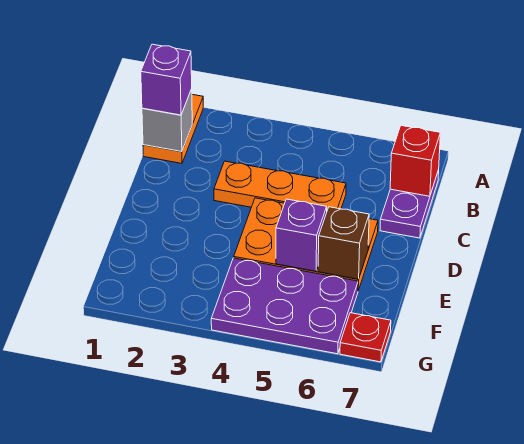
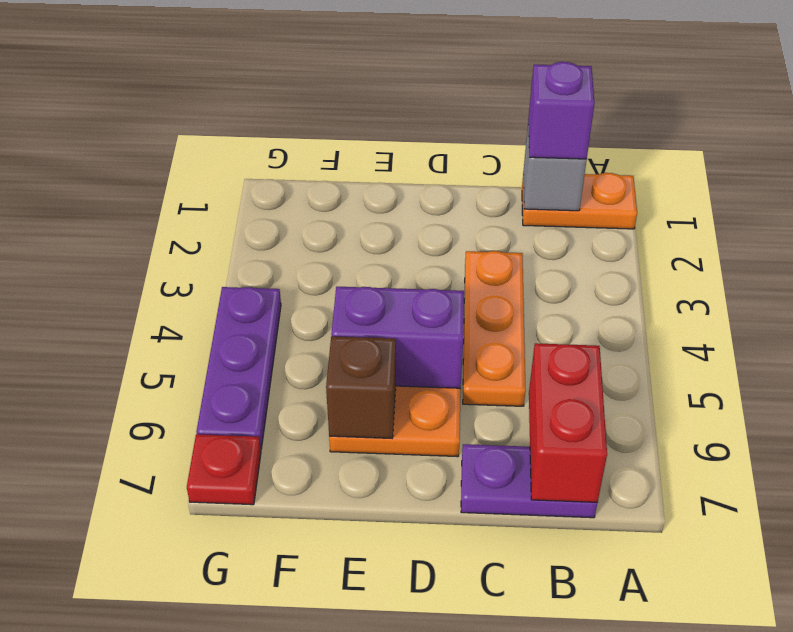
red 1x1 brick [390,126,440,196] -> red 1x2 brick [529,343,607,502]
purple 1x1 brick [276,199,327,271] -> purple 1x2 brick [331,287,464,388]
purple 2x3 plate [211,258,358,354] -> purple 1x3 plate [196,287,281,449]

